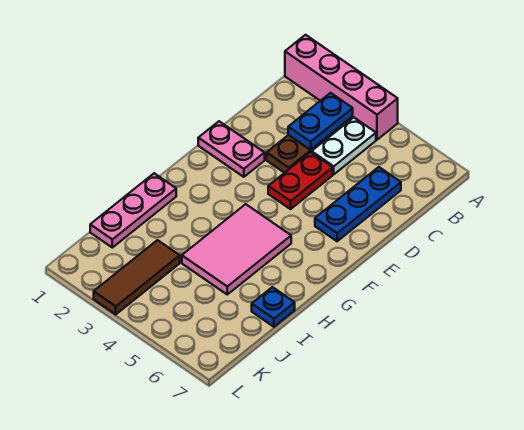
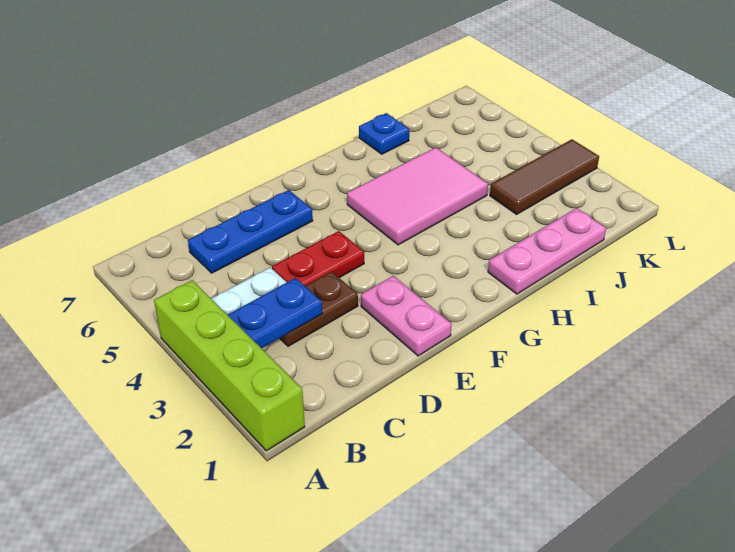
pink 1x4 brick [285,35,398,140] -> lime 1x4 brick [154,280,305,451]

